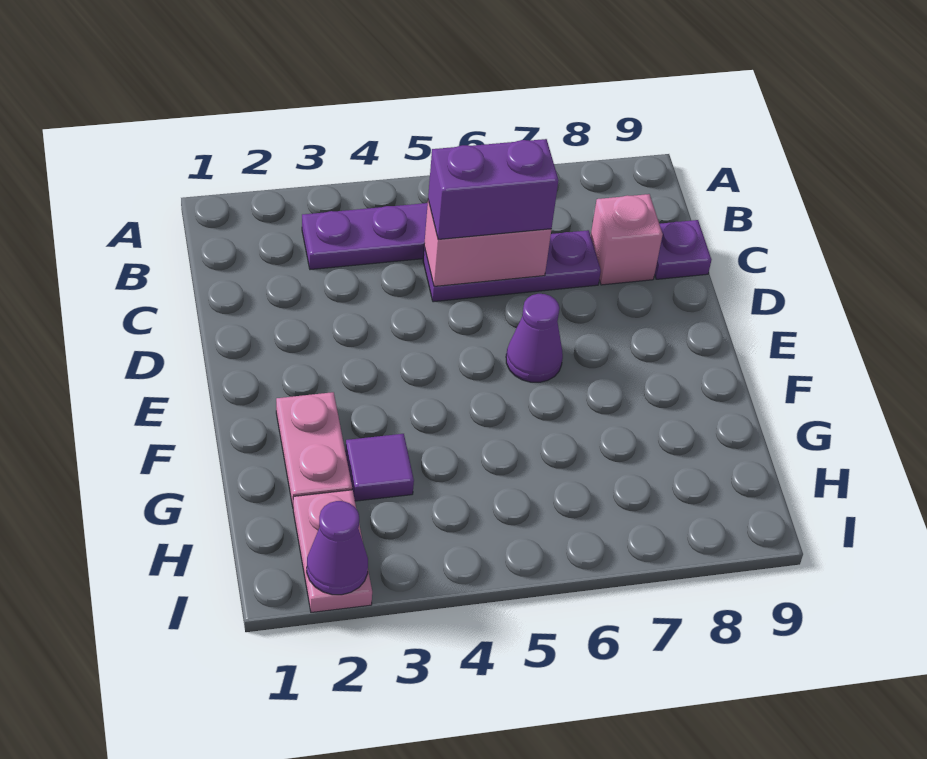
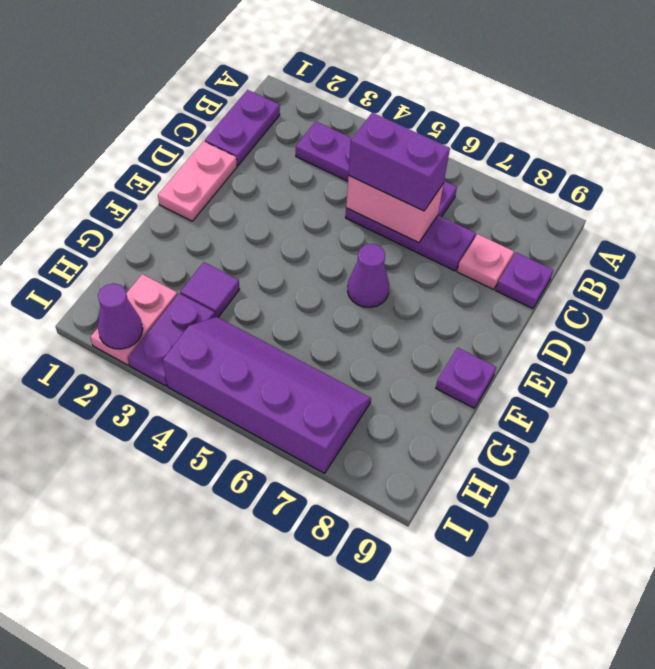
none -> purple 1x2 plate [205,90,280,166]
pink 1x1 brick [591,194,663,285] -> pink 1x1 plate [457,234,514,290]
pink 1x2 plate [276,392,352,506] -> pink 1x2 plate moved to [158,141,237,221]
none -> purple 1x1 plate [436,348,496,408]
none -> purple 1x2 plate [128,294,215,386]
none -> purple 2x4 slope [163,317,371,473]

